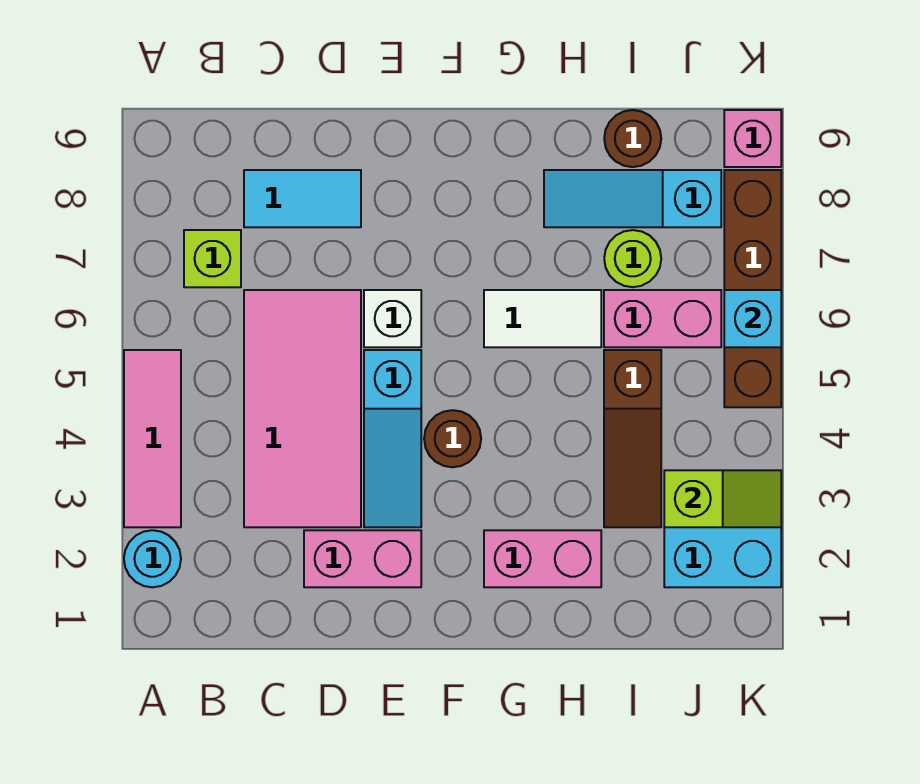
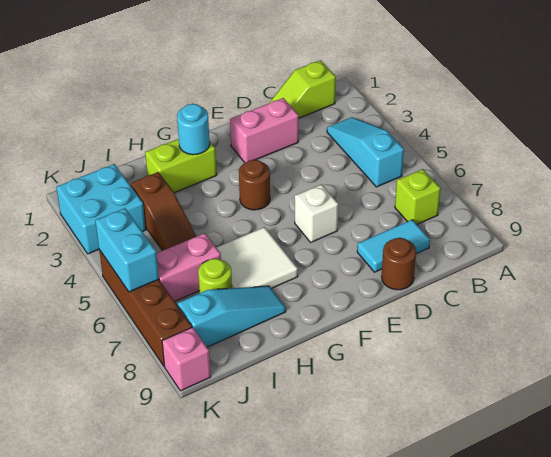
cyan 1x1 round brick [124,530,181,587] -> cyan 1x1 round brick moved to [177,104,210,155]
pink 1x3 tile [124,350,181,527] -> none
pink 2x4 tile [244,290,361,527] -> none
cyan 1x3 slope [364,350,421,527] -> cyan 1x3 slope moved to [327,117,404,187]
pink 1x2 brick [484,530,601,587] -> lime 1x2 brick [145,139,217,193]
white 1x2 tile [484,290,601,347] -> white 2x2 tile [216,227,298,289]
brown 1x3 slope [604,350,661,527] -> brown 1x3 slope turned to [130,172,196,251]
brown 1x1 round brick [604,110,661,167] -> brown 1x1 round brick moved to [382,238,416,290]
lime 1x2 slope [664,470,781,527] -> lime 1x2 slope moved to [269,60,336,118]
cyan 1x1 brick [724,290,781,347] -> cyan 1x2 brick [95,208,159,292]

